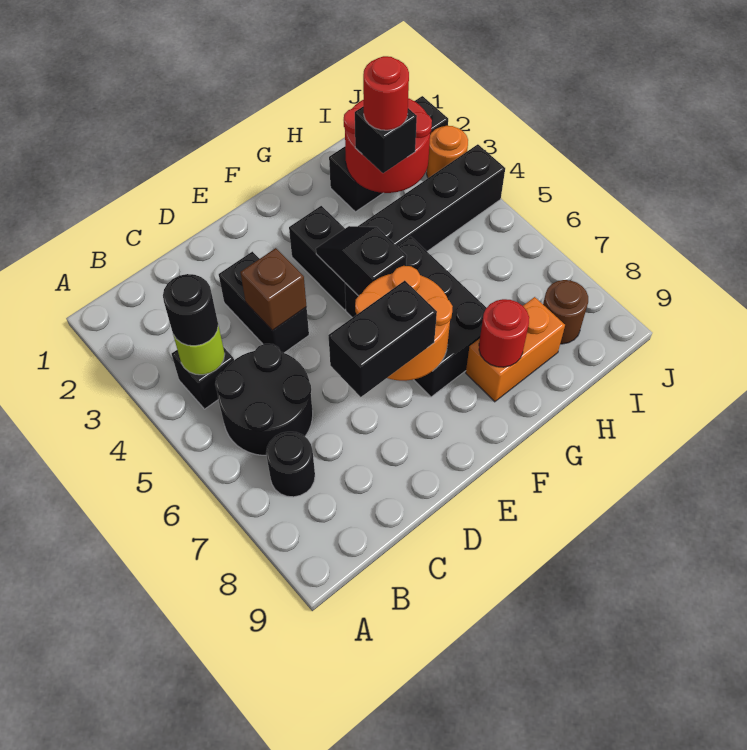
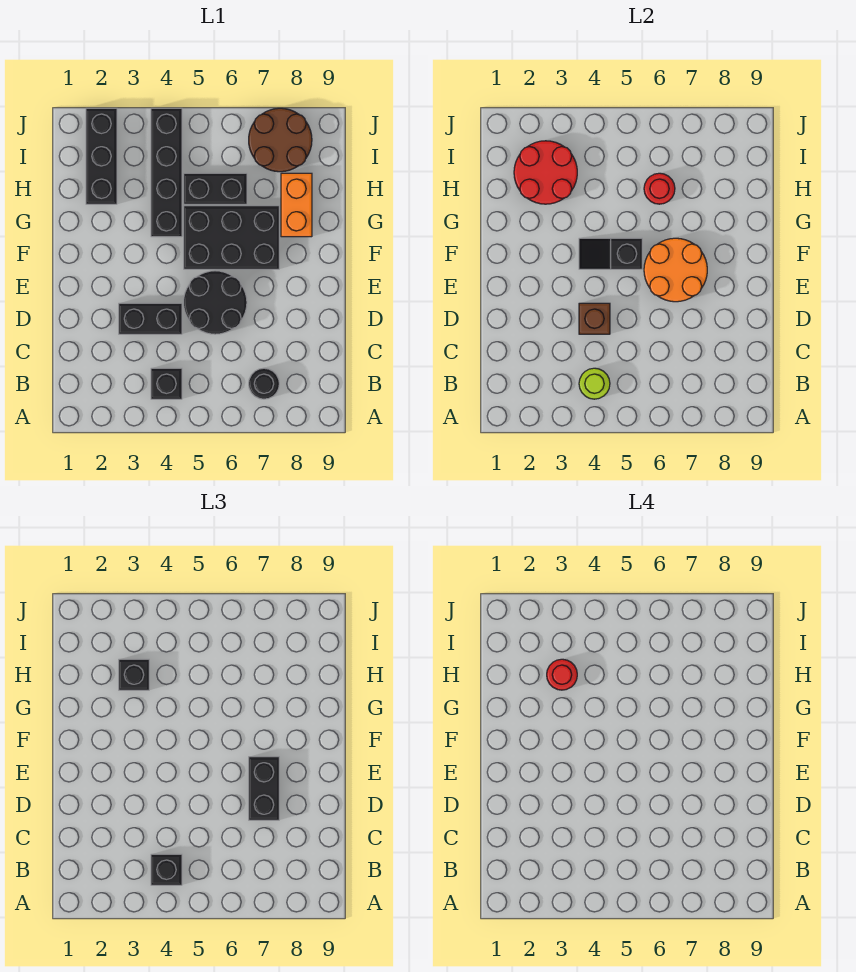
black 1x1 round brick [163,274,218,346] -> black 1x1 brick [151,854,182,885]
black 2x2 round brick [215,344,313,455] -> black 2x2 round brick moved to [184,271,247,334]
black 1x2 brick [289,206,346,310] -> black 1x2 brick moved to [184,173,247,204]
red 1x1 round brick [479,299,529,367] -> red 1x1 round brick moved to [644,173,675,204]
brown 1x1 round brick [543,280,588,344] -> brown 2x2 round brick [249,108,312,172]
orange 1x1 round brick [427,126,468,178] -> none

